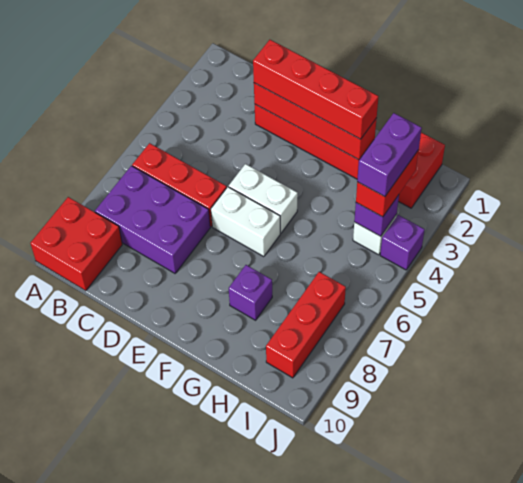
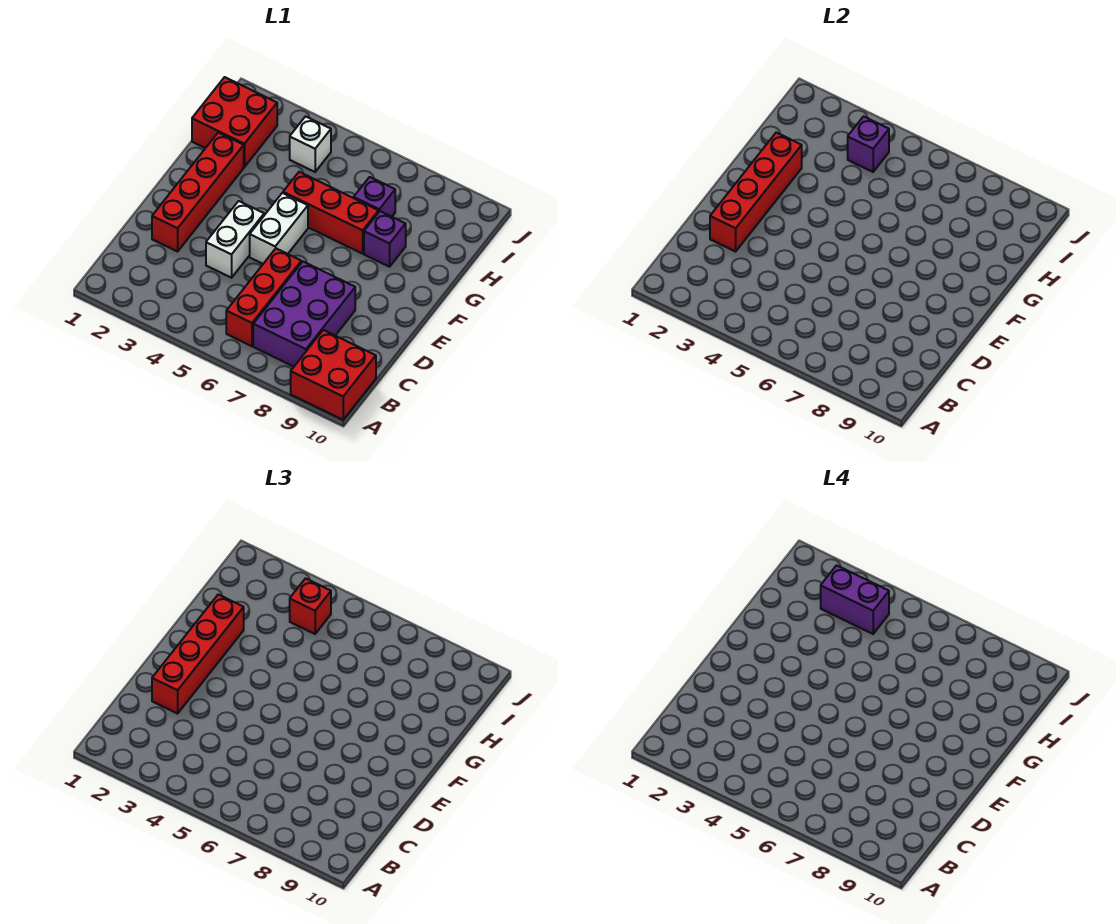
white 1x2 brick [211,187,280,257] -> white 1x2 brick moved to [206,201,264,278]
red 1x2 brick [356,150,419,217] -> red 1x1 brick [290,578,331,634]
red 1x3 brick [266,272,346,378] -> red 1x3 brick moved to [283,172,379,254]
purple 1x1 brick [380,215,425,270] -> purple 1x1 brick moved to [354,177,395,217]

